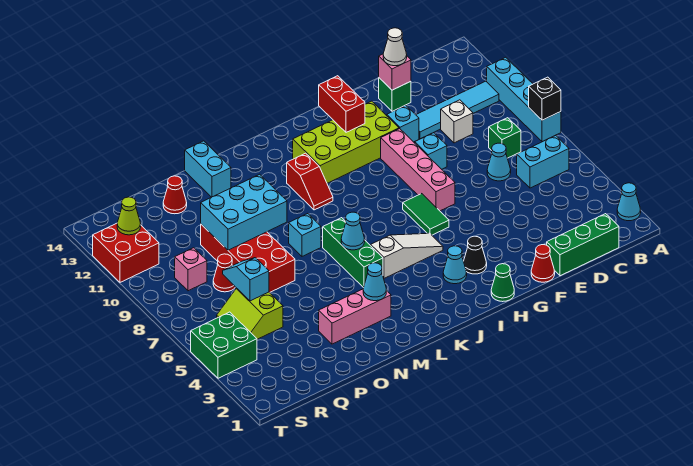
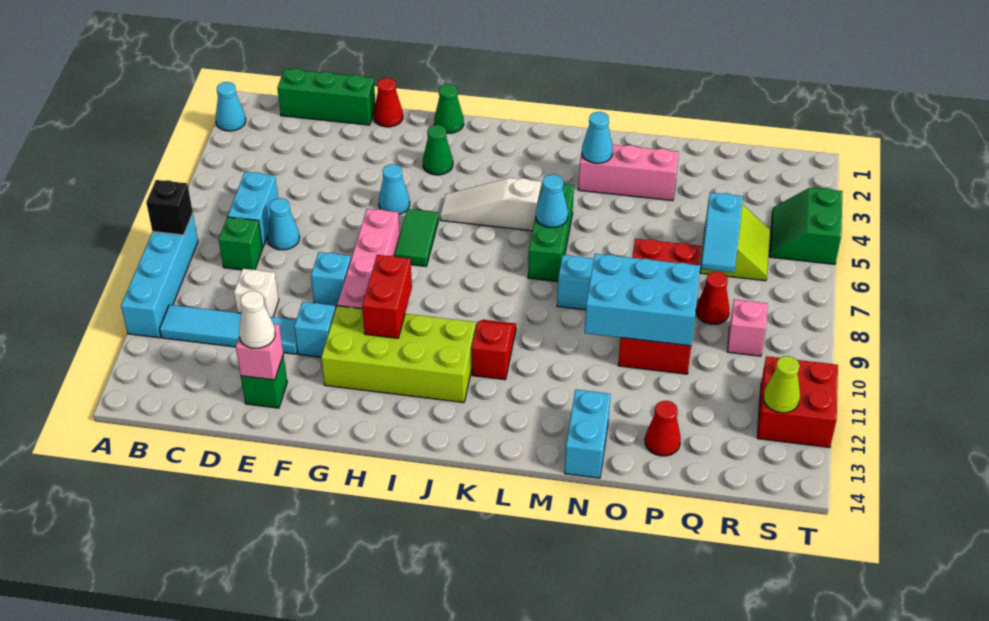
cyan 1x2 brick [517,135,569,188] -> cyan 1x2 brick turned to [228,172,278,248]
black 1x1 cone [464,236,487,274] -> green 1x1 cone [423,125,453,175]
red 1x2 brick [319,76,365,132] -> red 1x2 brick moved to [362,255,412,338]
cyan 1x1 cone [443,246,467,284] -> cyan 1x1 cone moved to [379,164,410,215]
green 2x2 brick [191,312,257,378] -> green 2x2 slope [769,188,843,264]

